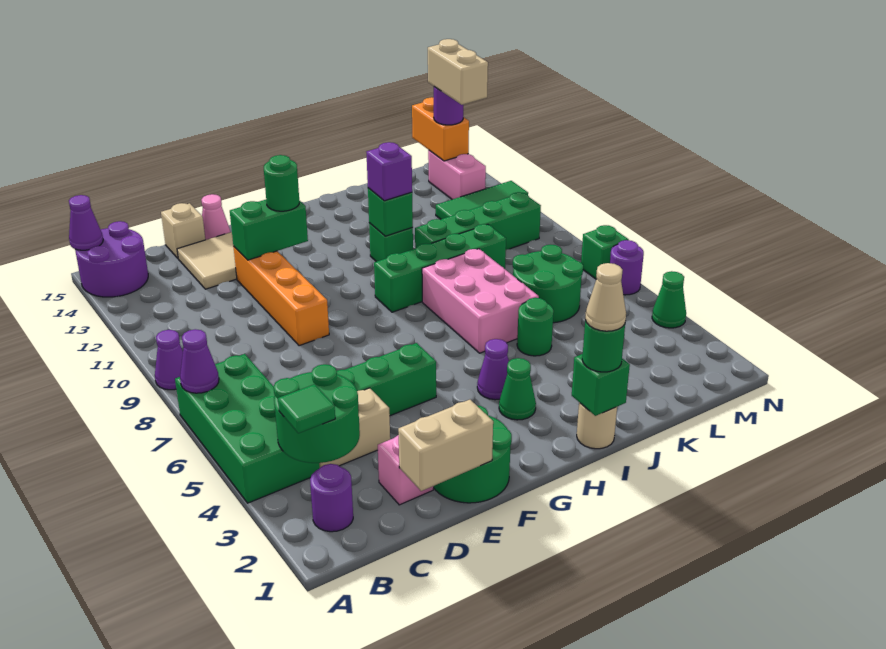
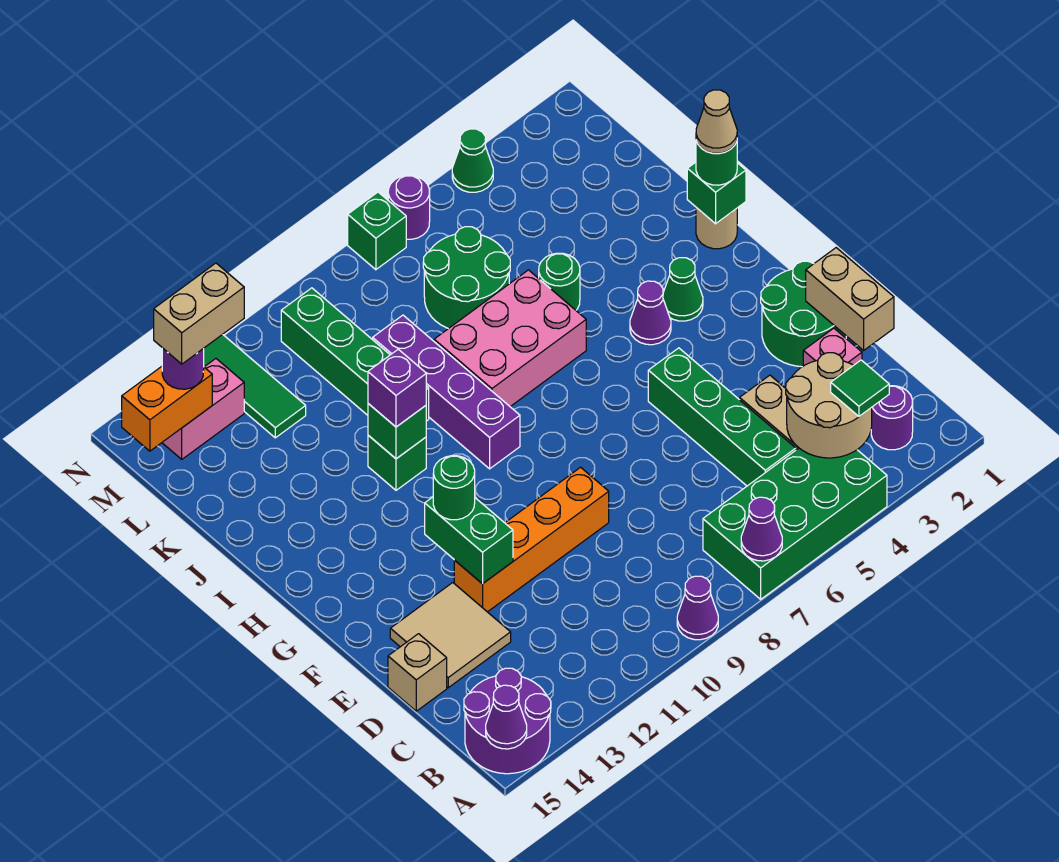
green 2x2 round brick [274,364,360,463] -> tan 2x2 round brick [786,353,872,458]
pink 1x1 cone [201,194,230,240] -> none
green 1x4 brick [374,224,506,312] -> purple 1x4 brick [373,315,520,469]

